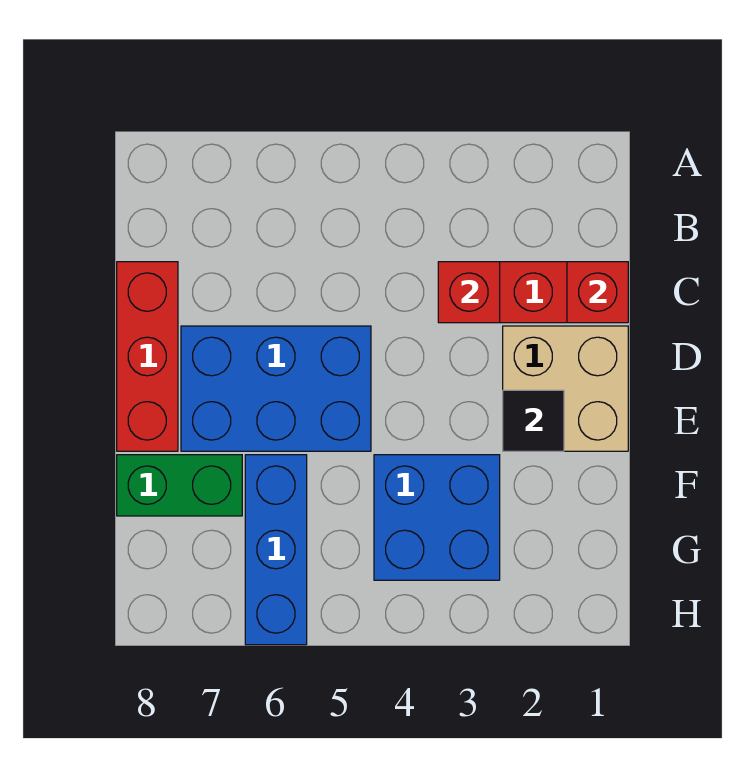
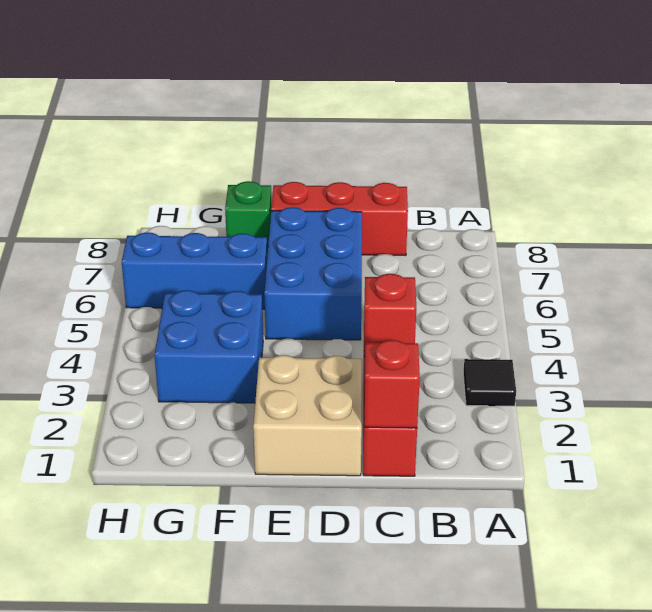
black 1x1 tile [503,390,564,451] -> black 1x1 tile moved to [463,359,516,406]
green 1x2 brick [117,455,242,516] -> green 1x1 brick [225,181,272,254]

